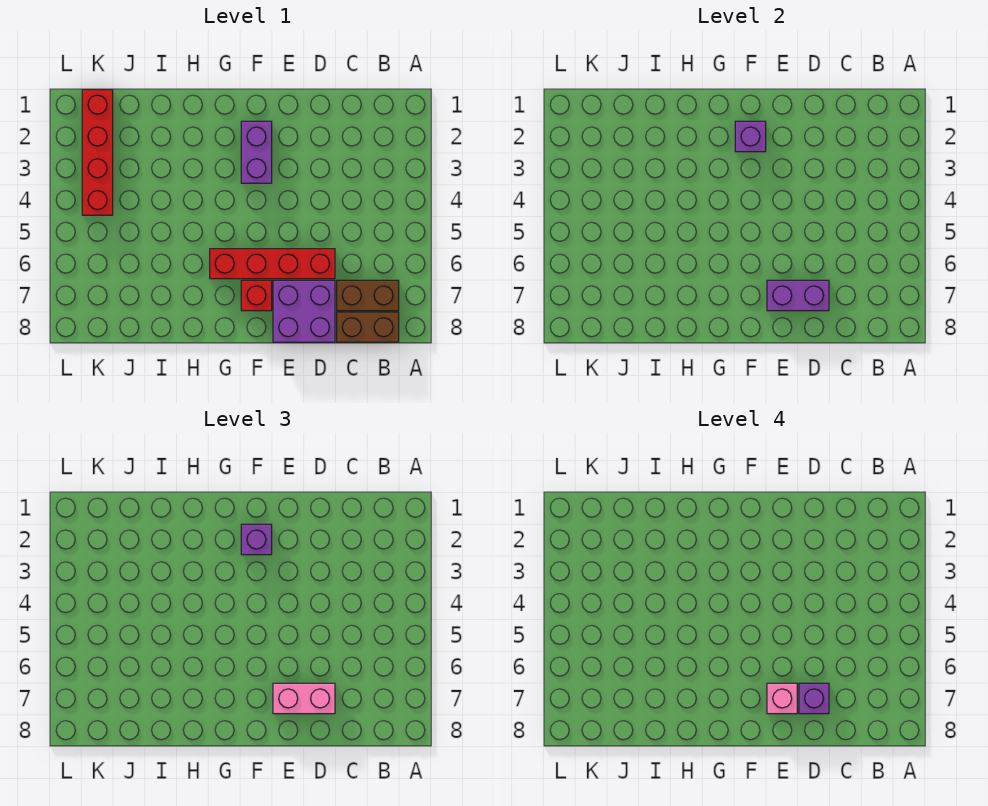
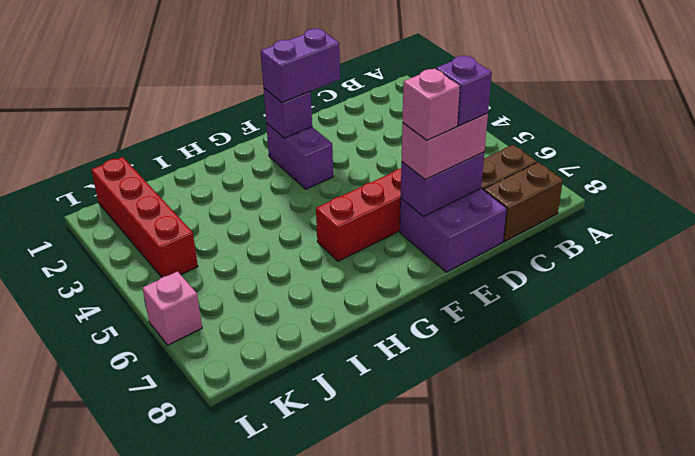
purple 1x1 brick [241,524,272,555] -> purple 1x2 brick [261,29,340,103]
red 1x1 brick [241,280,272,311] -> none
none -> pink 1x1 brick [143,271,202,345]

